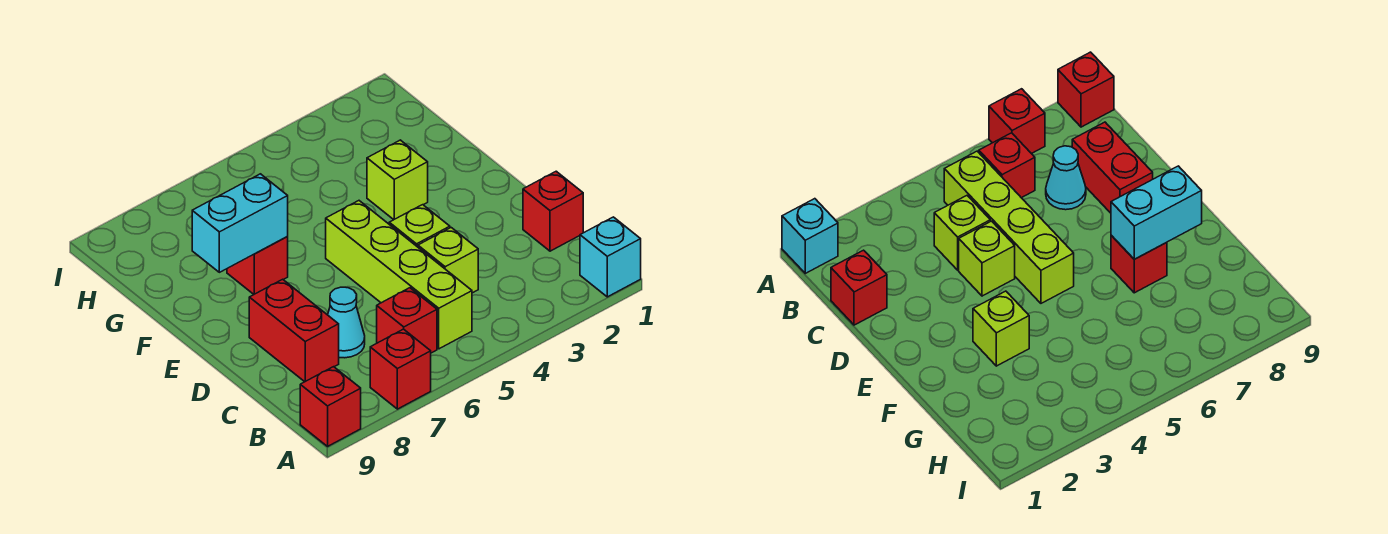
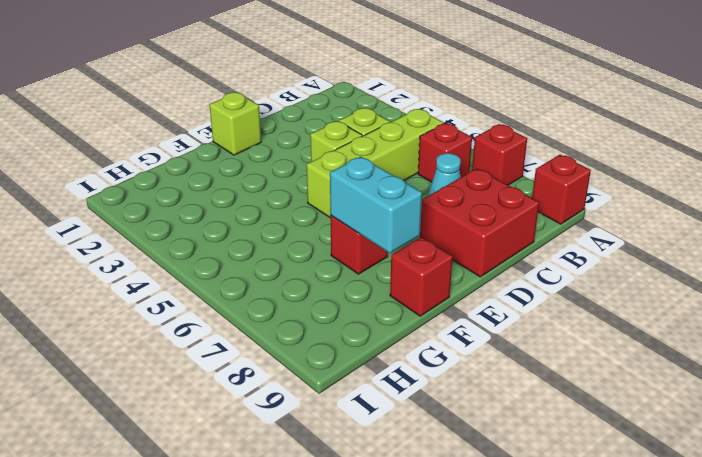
cyan 1x1 brick [580,217,641,297] -> none
red 1x1 brick [523,171,583,251] -> red 1x1 brick moved to [390,237,453,316]
red 1x2 brick [249,279,339,382] -> red 2x2 brick [420,169,539,277]
lime 1x1 brick [367,140,428,220] -> lime 1x1 brick moved to [210,92,261,155]

